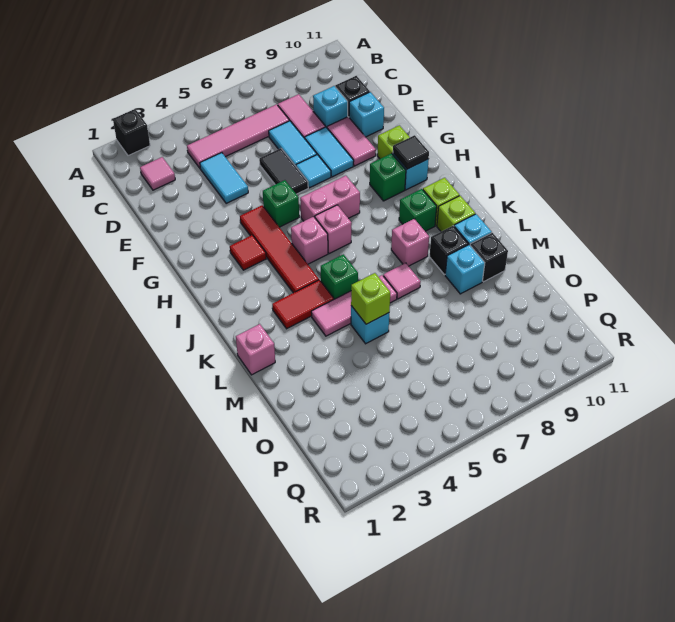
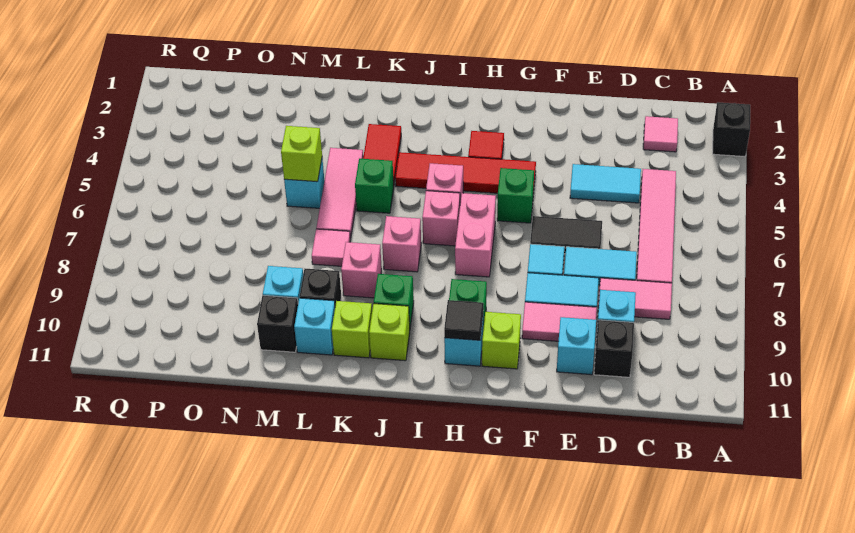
pink 1x1 brick [236,324,275,375] -> pink 1x1 brick moved to [382,216,421,272]

